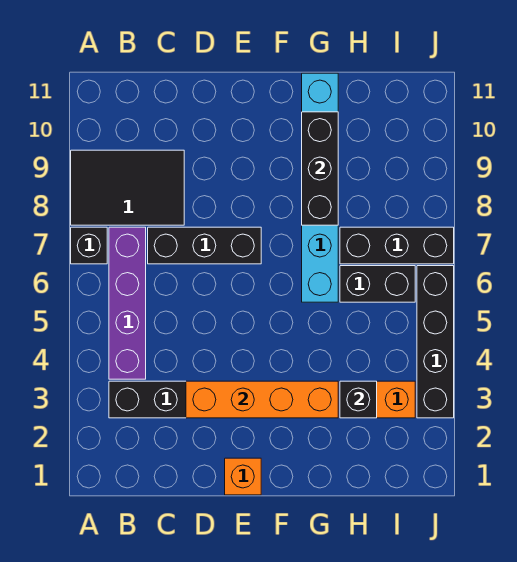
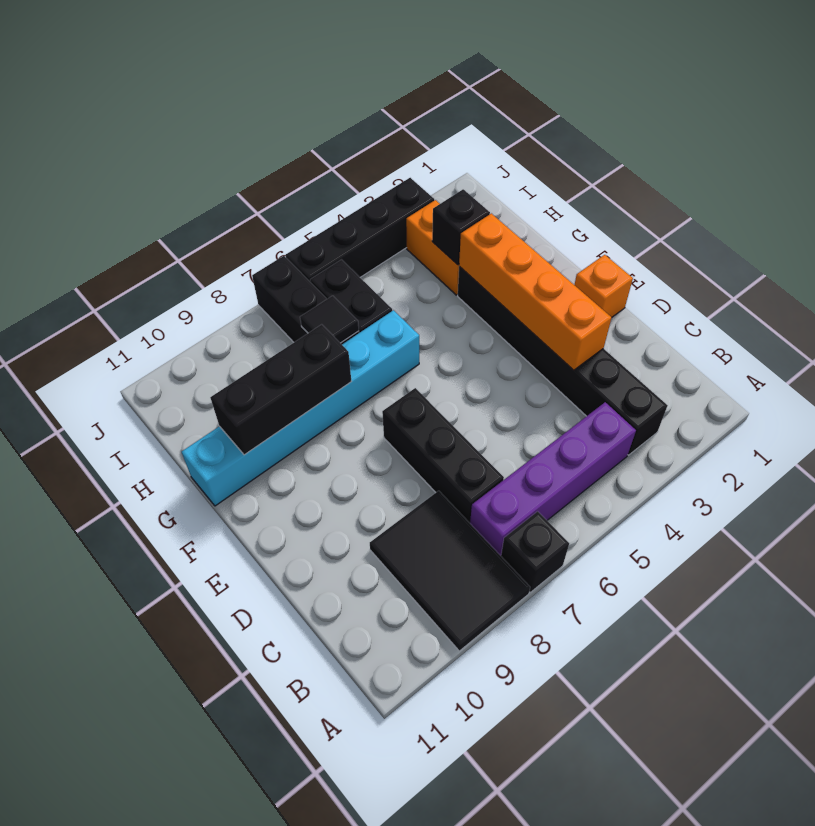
none -> black 1x1 tile [300,296,359,343]

